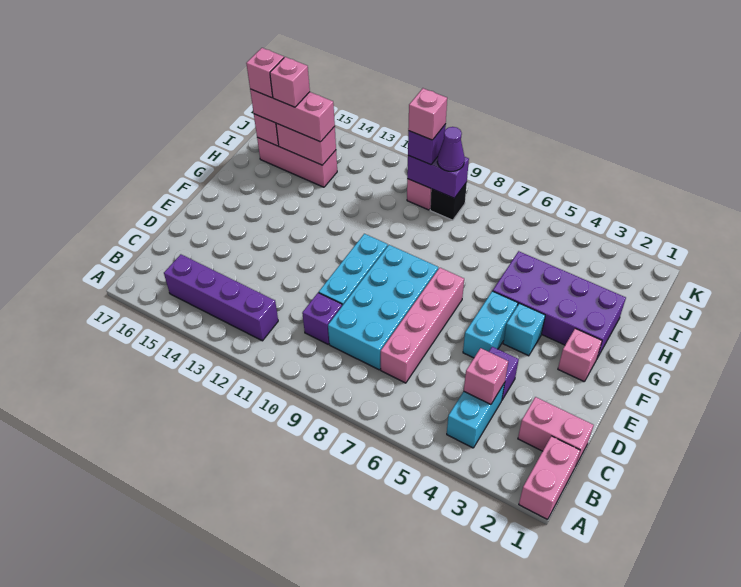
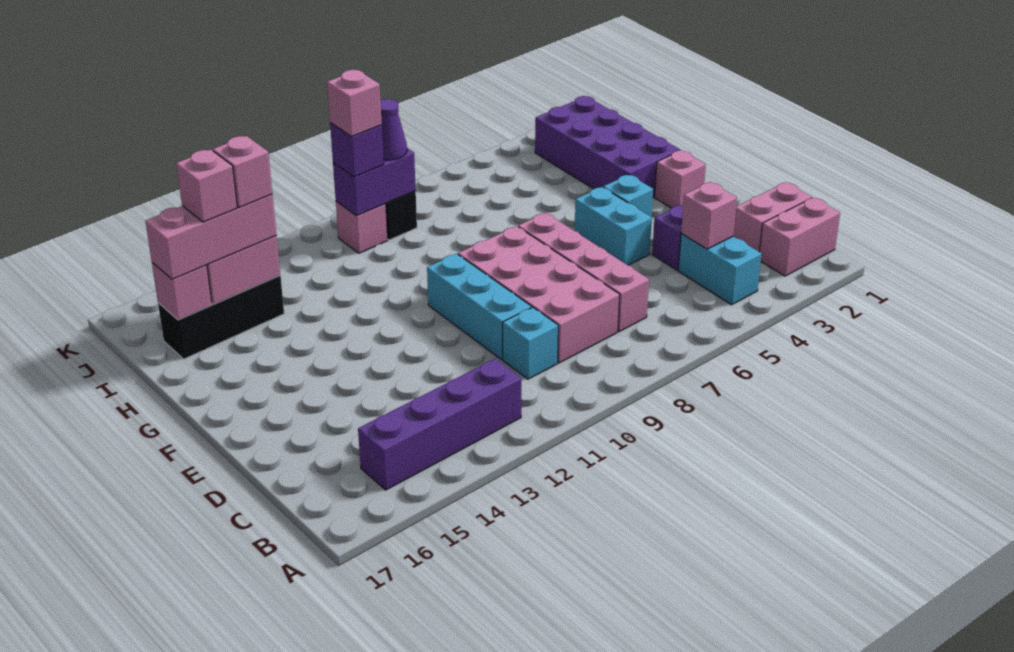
pink 1x2 brick [519,436,580,520] -> pink 1x2 brick turned to [760,198,840,276]
cyan 2x4 brick [328,245,438,370] -> pink 2x4 brick [458,226,620,363]
purple 1x1 brick [302,293,342,344] -> cyan 1x1 brick [503,307,558,379]
purple 2x4 brick [493,251,626,358] -> purple 2x4 brick turned to [535,96,680,197]
pink 1x3 brick [257,137,337,187] -> black 1x3 brick [158,276,284,359]
pink 1x1 brick [246,48,284,98] -> pink 1x1 brick moved to [213,136,272,207]

